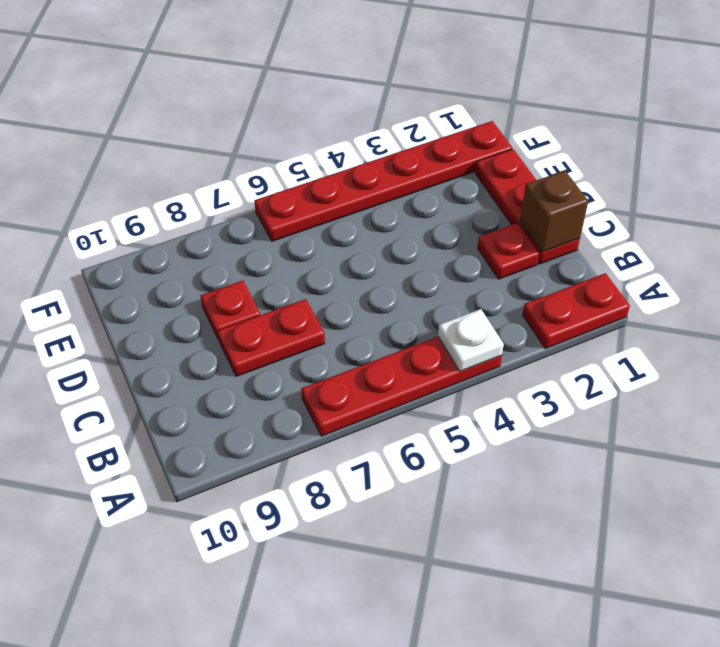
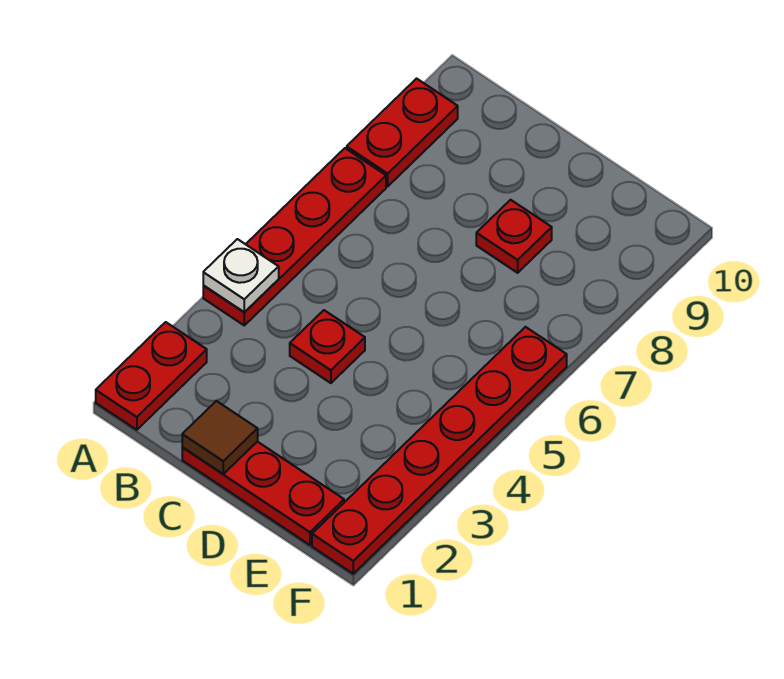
brown 1x1 brick [520,171,588,252] -> brown 1x1 tile [182,401,258,474]
red 1x1 plate [478,223,539,279] -> red 1x1 plate moved to [290,310,365,383]
red 1x2 plate [218,299,325,377] -> red 1x2 plate moved to [347,79,458,186]

